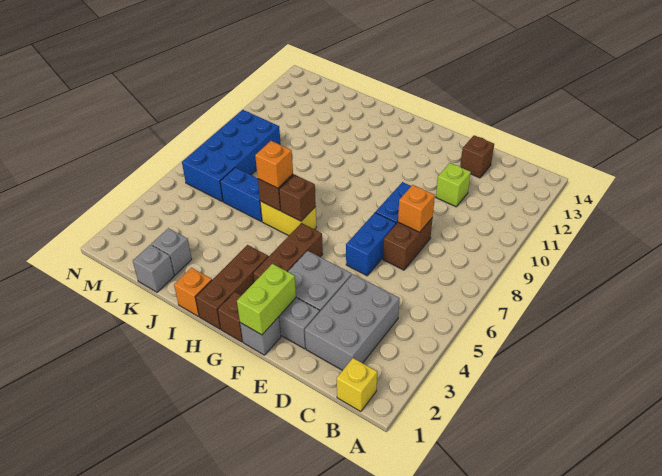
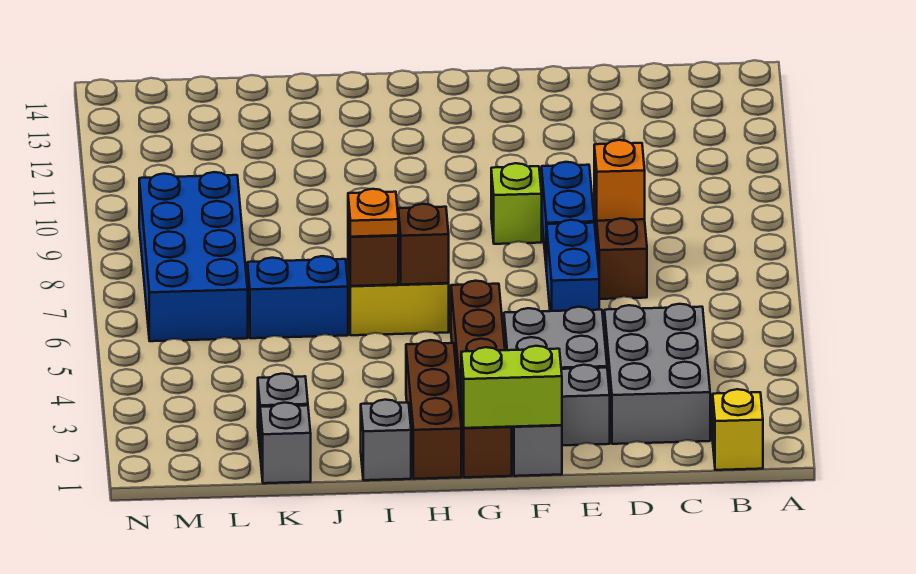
lime 1x1 brick [436,163,471,207] -> lime 1x1 brick moved to [491,163,542,244]
brown 1x1 brick [460,135,494,178] -> none
lime 1x2 brick [237,264,296,335] -> lime 1x2 brick turned to [461,346,562,428]
orange 1x1 brick [174,268,212,317] -> grey 1x1 brick [361,400,411,480]
orange 1x1 brick [255,141,293,188] -> orange 1x1 plate [348,189,398,237]

